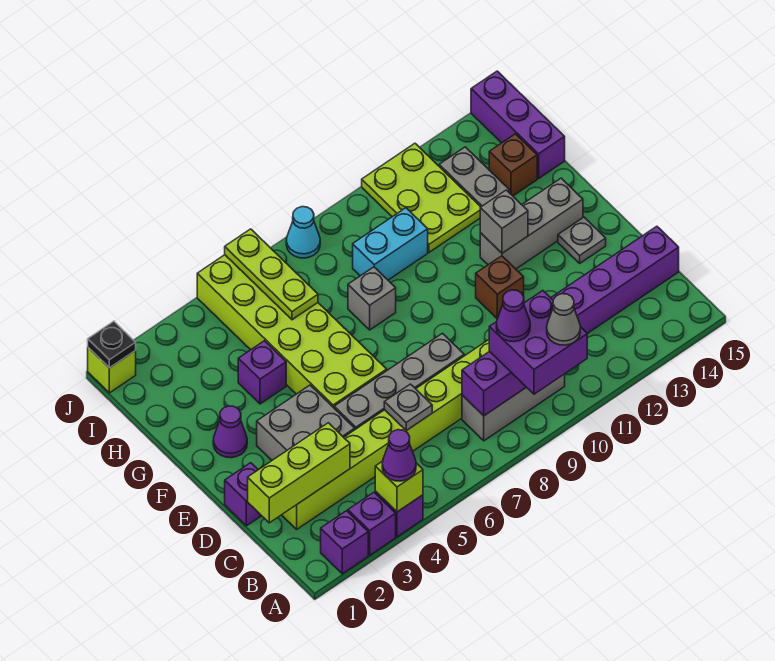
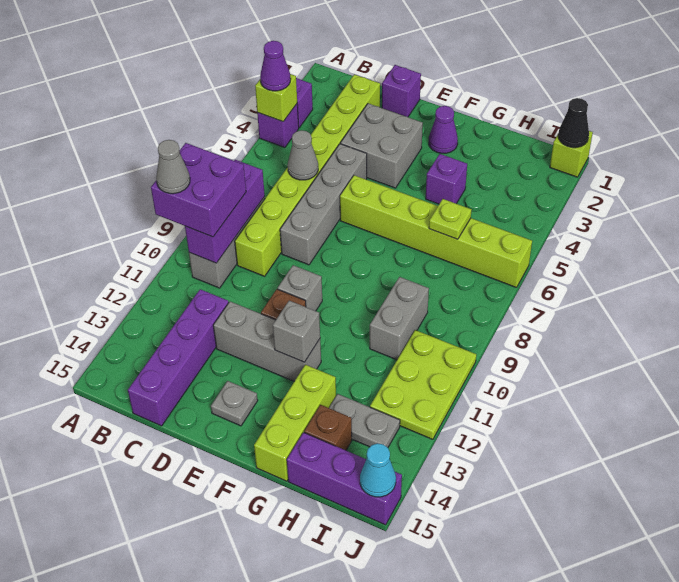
purple 1x1 brick [321,511,368,574] -> none
purple 1x1 cone [496,290,530,342] -> none
lime 1x3 brick [248,423,350,523] -> lime 1x3 brick moved to [254,365,336,481]
grey 1x1 plate [384,384,432,431] -> grey 1x1 cone [288,130,318,180]
lime 2x6 brick [197,255,387,408] -> lime 1x6 brick [340,175,532,288]
grey 1x3 brick [480,178,583,269] -> grey 1x3 brick turned to [213,302,321,381]
grey 1x1 brick [348,267,396,330] -> grey 1x1 brick moved to [278,265,322,311]
lime 1x3 plate [225,229,318,320] -> lime 1x1 plate [429,199,471,239]
cyan 1x2 brick [353,208,428,280] -> grey 1x2 brick [370,277,429,360]
lime 2x3 plate [362,143,480,252] -> lime 2x3 plate turned to [370,330,476,439]
black 1x1 plate [88,321,136,368] -> black 1x1 cone [558,98,589,148]
cyan 1x1 cone [286,207,320,258] -> cyan 1x1 cone moved to [360,443,396,497]

